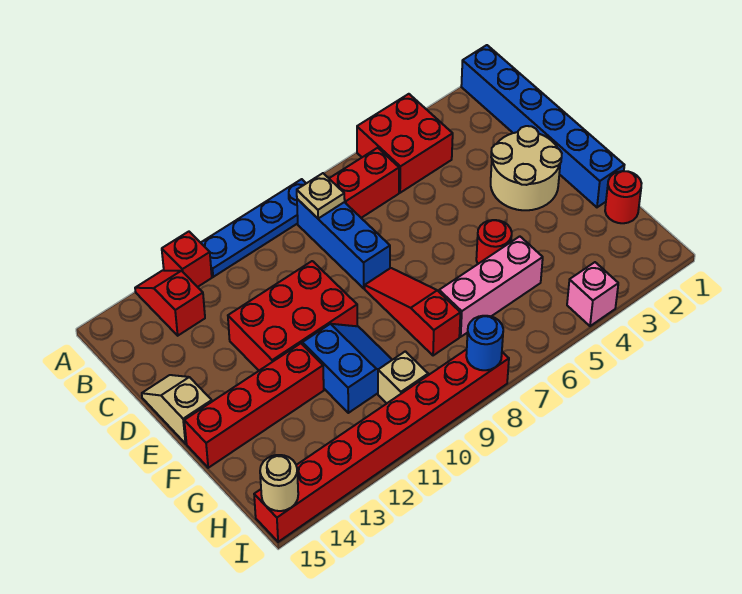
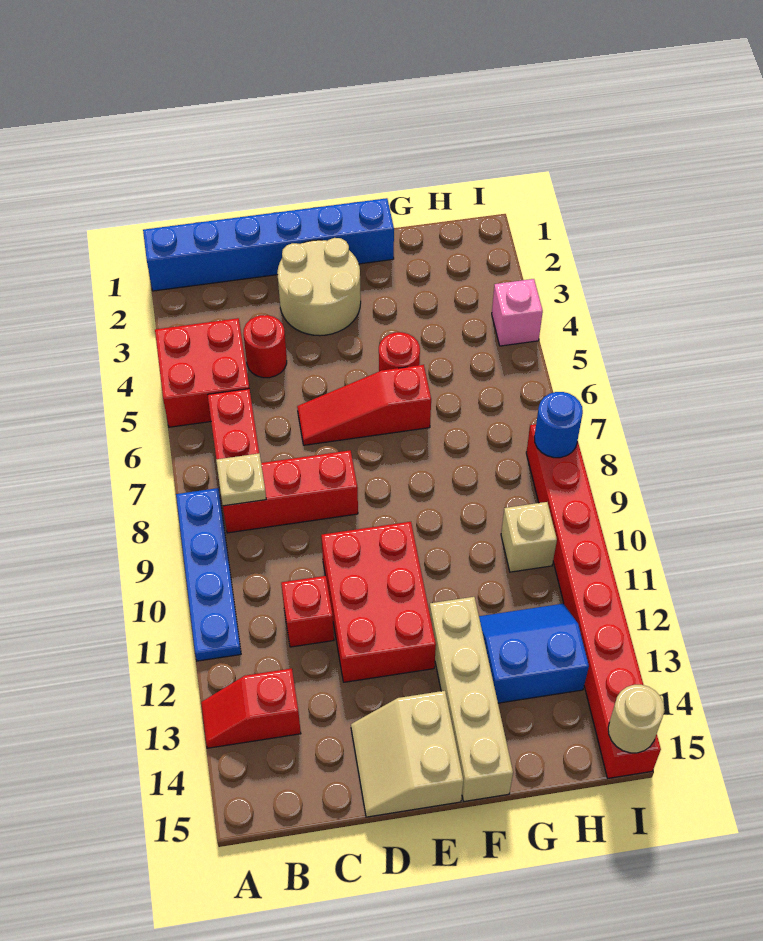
red 1x1 brick [162,232,212,287] -> red 1x1 brick moved to [281,576,334,647]
blue 1x3 brick [297,199,390,288] -> red 1x3 brick [223,450,358,533]
tan 1x2 slope [142,375,212,444] -> tan 2x2 slope [351,691,463,817]
red 1x3 slope [365,268,460,356] -> red 1x3 slope moved to [297,365,431,445]
blue 2x2 slope [302,324,392,413] -> blue 2x2 slope moved to [479,604,589,703]
red 1x4 brick [184,343,324,468] -> tan 1x4 brick [429,597,513,801]
red 1x1 round brick [605,171,642,223] -> red 1x1 round brick moved to [243,315,287,378]
pink 1x3 brick [439,236,543,337] -> none

